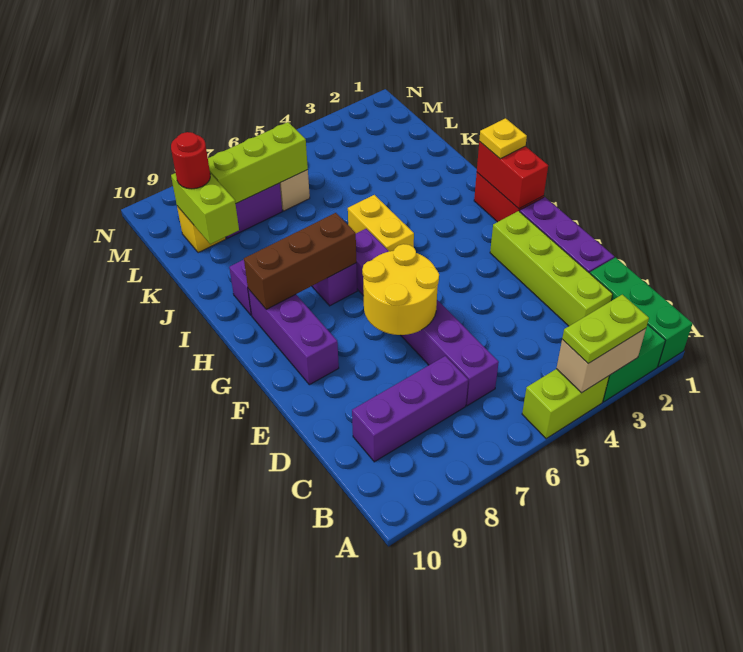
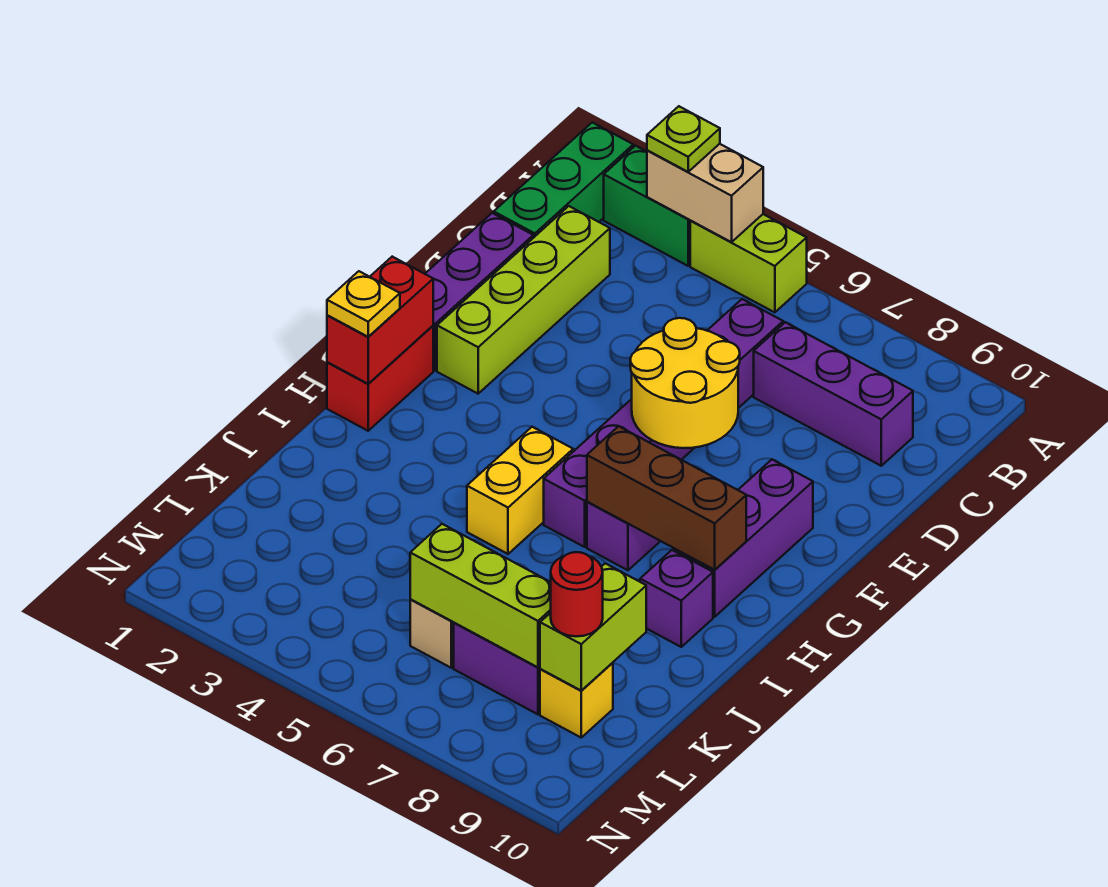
lime 1x2 plate [562,295,649,363] -> lime 1x1 plate [647,106,720,172]

